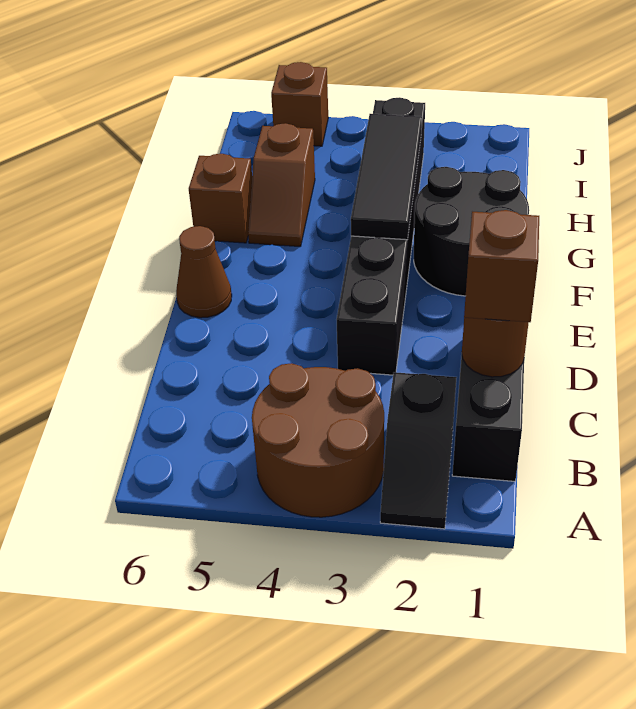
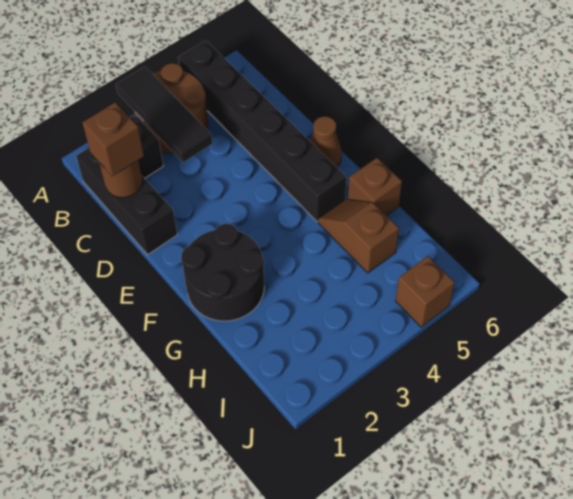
black 1x6 brick [336,97,425,375] -> black 1x6 brick moved to [178,40,346,222]
black 1x3 tile [351,114,422,240] -> black 1x3 tile moved to [116,66,212,162]

